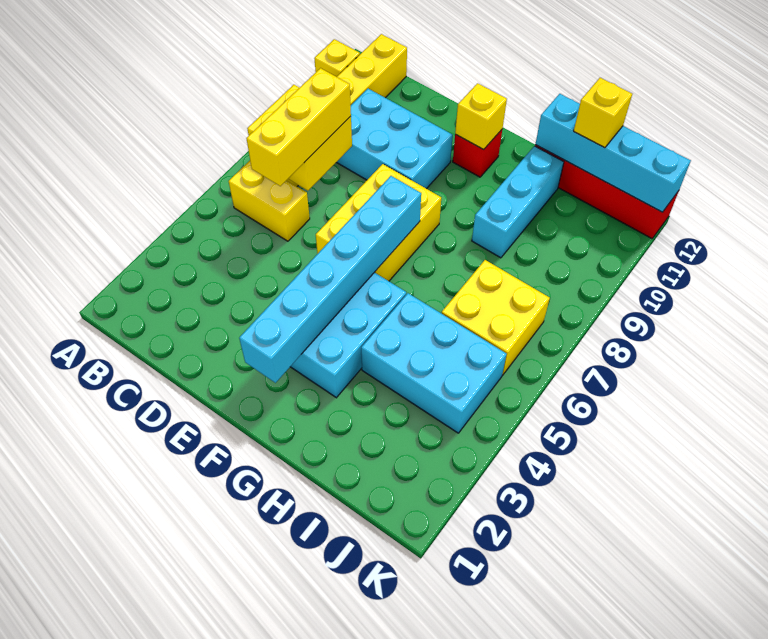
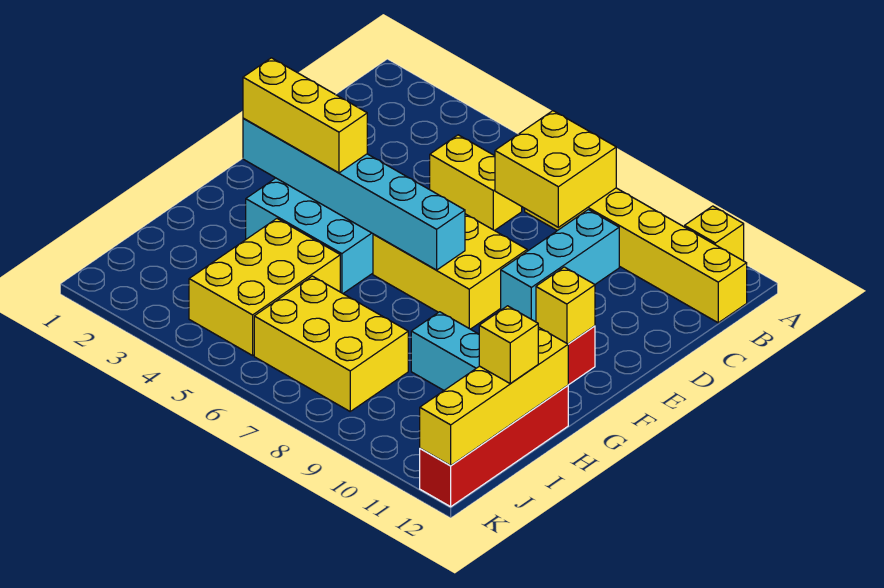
yellow 1x2 brick [229,161,310,241] -> yellow 1x2 brick turned to [430,135,522,231]
yellow 1x3 brick [246,68,351,186] -> yellow 1x3 brick moved to [243,58,367,173]
cyan 2x3 brick [336,89,453,189] -> cyan 1x3 brick [501,210,619,322]
cyan 2x3 brick [361,293,507,433] -> yellow 2x3 brick [189,219,340,356]
cyan 1x4 brick [535,94,691,212] -> yellow 1x4 brick [420,327,568,465]
yellow 2x2 brick [442,260,550,375] -> yellow 2x3 brick [254,276,408,411]

